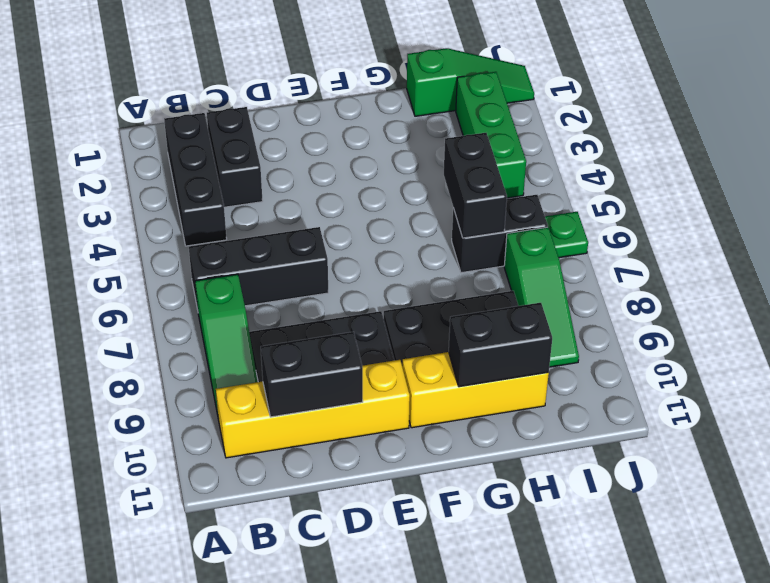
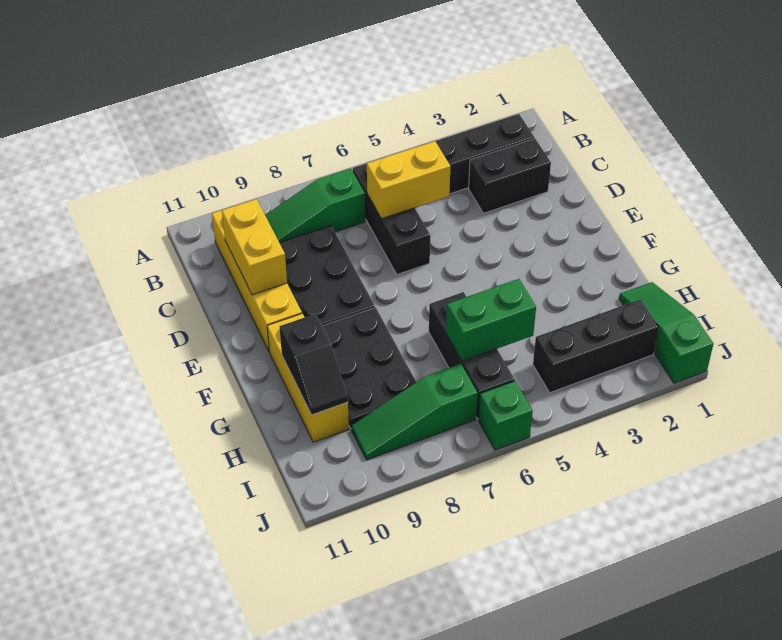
none -> yellow 1x2 brick [367,141,450,219]
black 1x2 brick [261,332,363,417] -> yellow 1x2 brick [222,199,287,295]
black 1x2 brick [449,303,552,387] -> black 1x2 slope [279,314,348,415]
green 1x3 slope [407,48,534,116] -> green 1x3 slope turned to [619,282,713,383]
black 1x2 brick [444,133,507,238] -> green 1x2 brick [446,279,536,361]
black 1x2 brick [452,195,548,273] -> black 1x3 brick [429,292,515,419]
green 1x3 brick [456,72,526,198] -> black 1x3 brick [533,299,659,393]
green 1x1 plate [545,212,588,258] -> green 1x1 brick [478,381,533,450]

